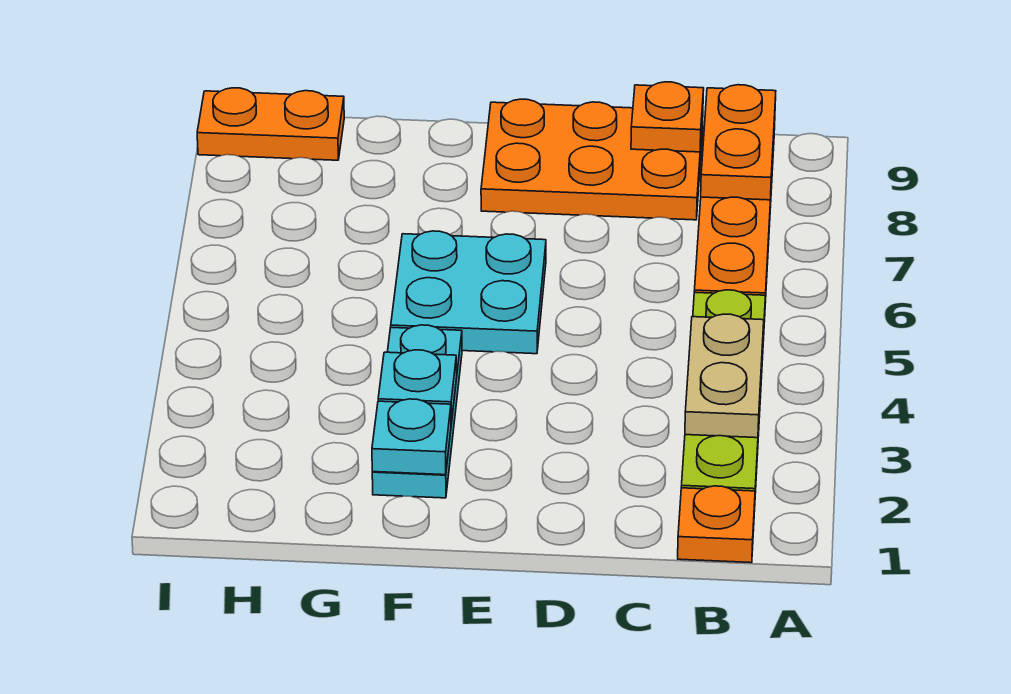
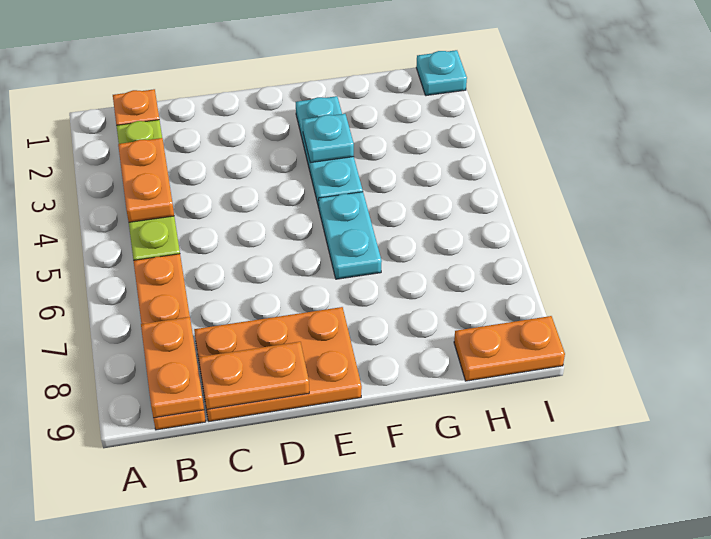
tan 1x2 plate [685,314,764,438] -> orange 1x2 plate [118,138,174,222]
orange 1x1 plate [631,82,704,152] -> orange 1x2 plate [199,342,309,409]
cyan 2x2 plate [391,231,546,354] -> cyan 1x2 plate [319,192,382,279]
cyan 1x1 plate [372,399,451,475] -> cyan 1x1 plate moved to [416,50,467,96]

